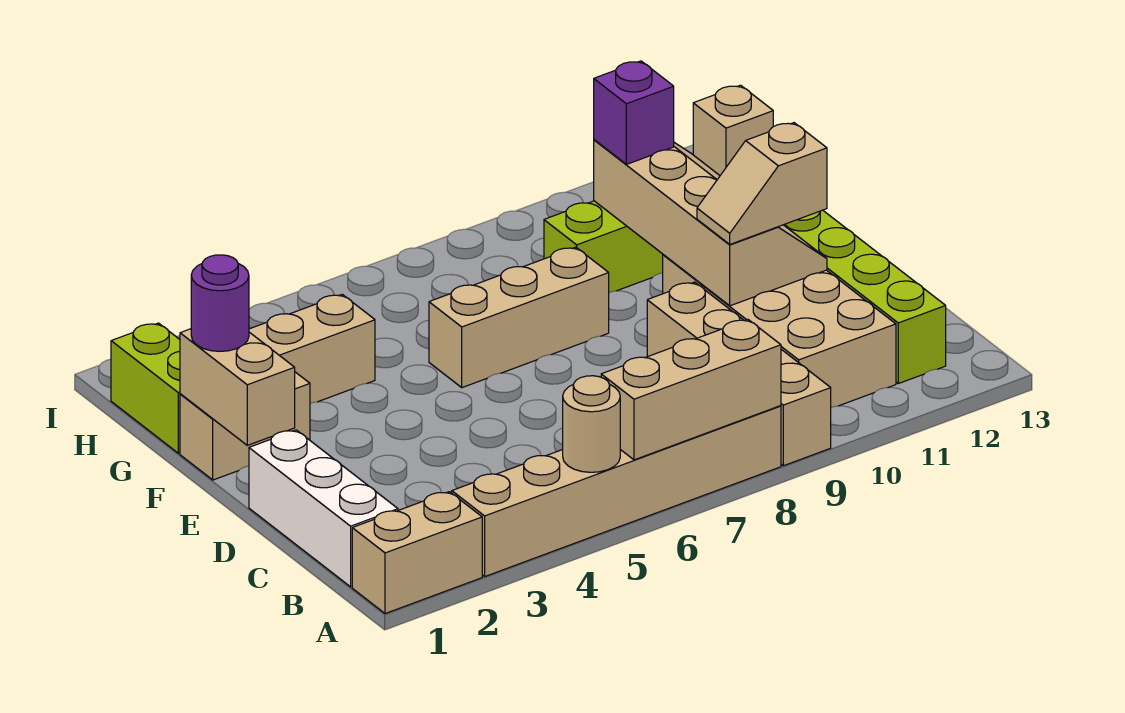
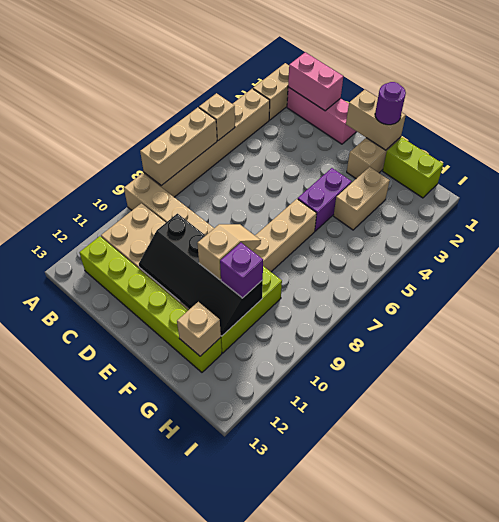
tan 1x1 round brick [563,376,620,472] -> tan 1x1 brick [199,93,235,141]
white 1x3 brick [249,430,398,587] -> pink 1x3 brick [287,87,357,144]
none -> pink 1x2 brick [288,52,343,111]
tan 2x4 slope [594,140,827,306] -> black 2x4 slope [139,214,263,336]
tan 1x2 slope [697,123,827,244] -> tan 1x2 slope moved to [197,224,261,280]
none -> purple 1x2 brick [298,168,351,231]

